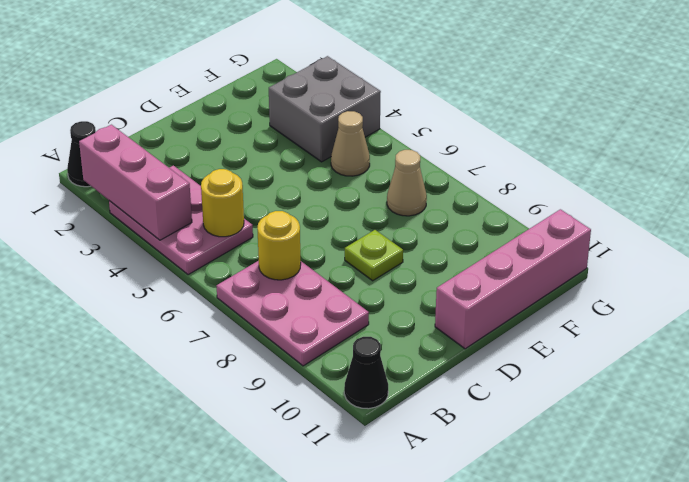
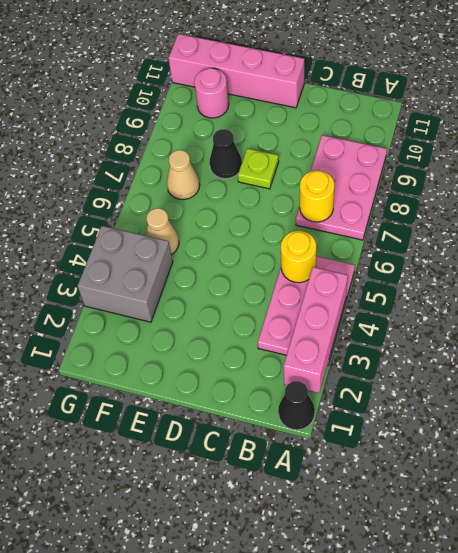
black 1x1 cone [344,337,388,409] -> black 1x1 cone moved to [209,129,242,179]
none -> pink 1x1 round brick [194,68,229,118]

